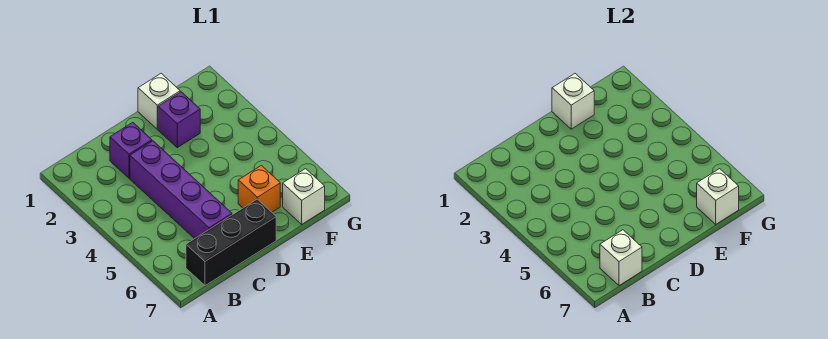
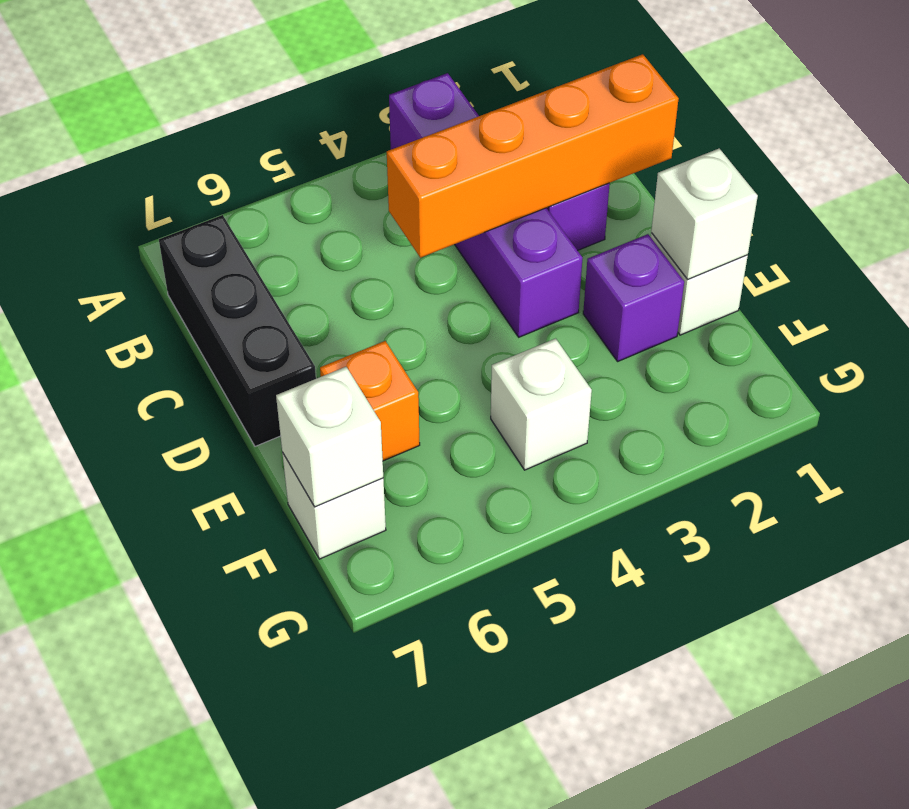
white 1x1 brick [600,230,642,286] -> white 1x1 brick moved to [491,338,592,470]
none -> orange 1x4 brick [387,54,679,258]
purple 1x4 brick [130,141,232,239] -> purple 1x4 brick turned to [389,73,583,337]

